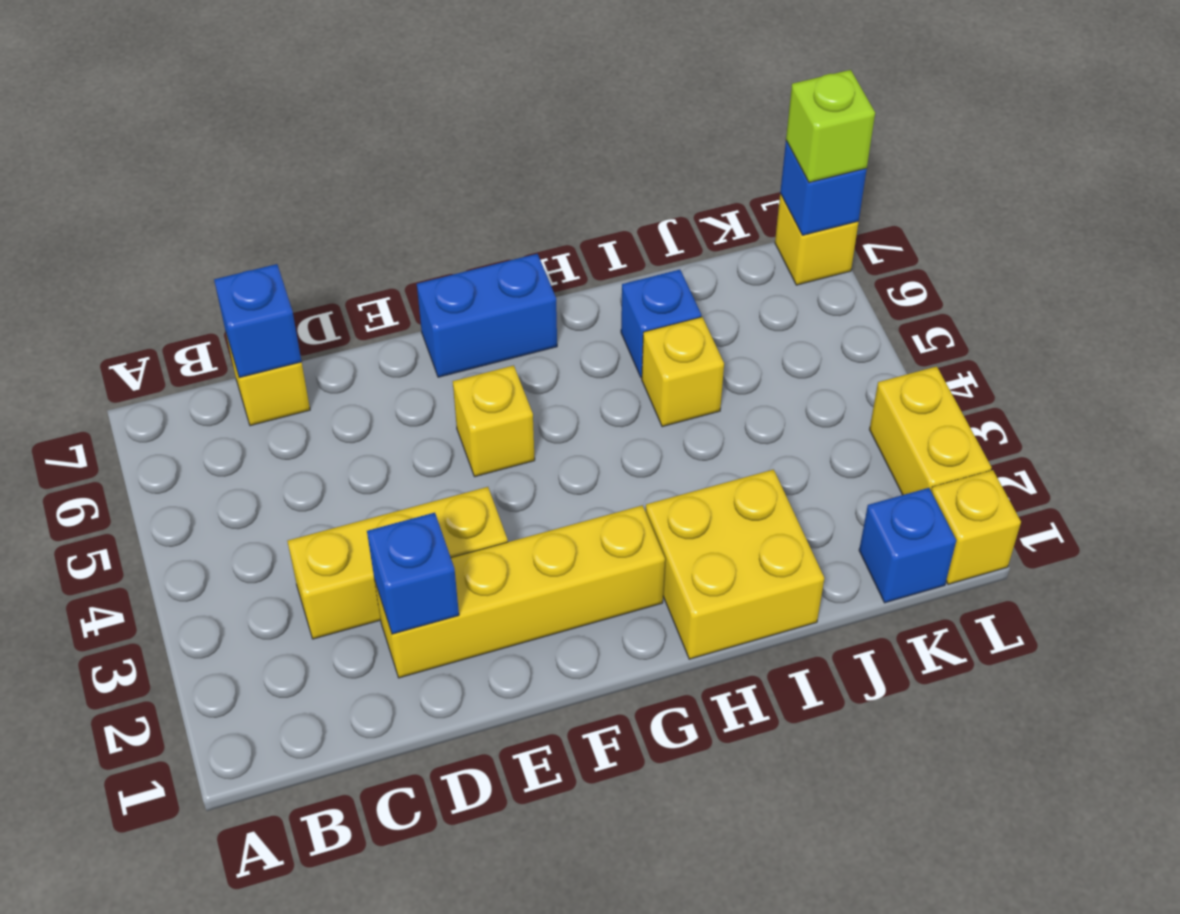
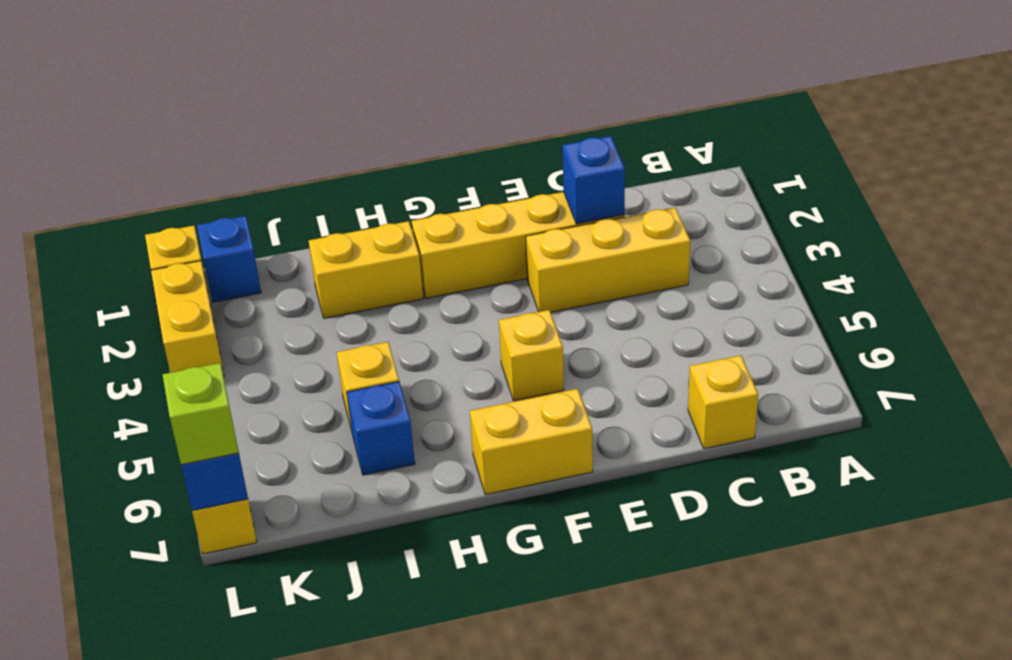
blue 1x1 brick [214,264,302,378] -> none
blue 1x2 brick [417,254,557,377] -> yellow 1x2 brick [470,389,593,495]
yellow 2x2 brick [646,470,824,659] -> yellow 1x2 brick [309,221,423,318]

